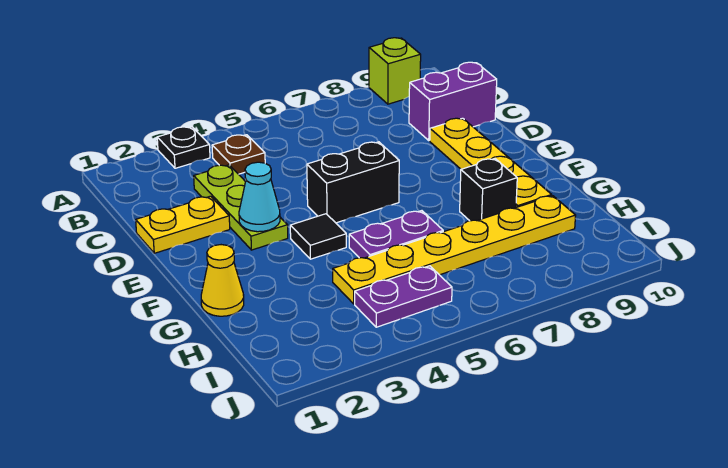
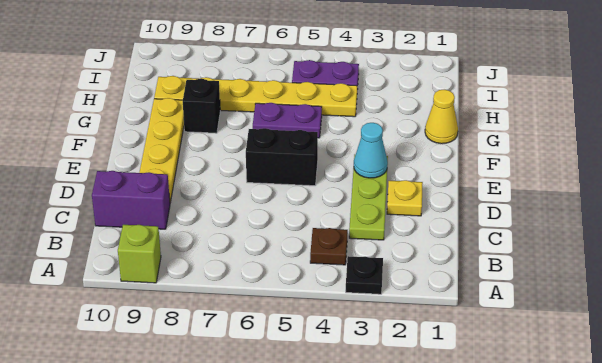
yellow 1x2 plate [136,196,230,253] -> yellow 1x1 plate [387,180,423,216]
black 1x1 tile [290,214,346,259] -> none

